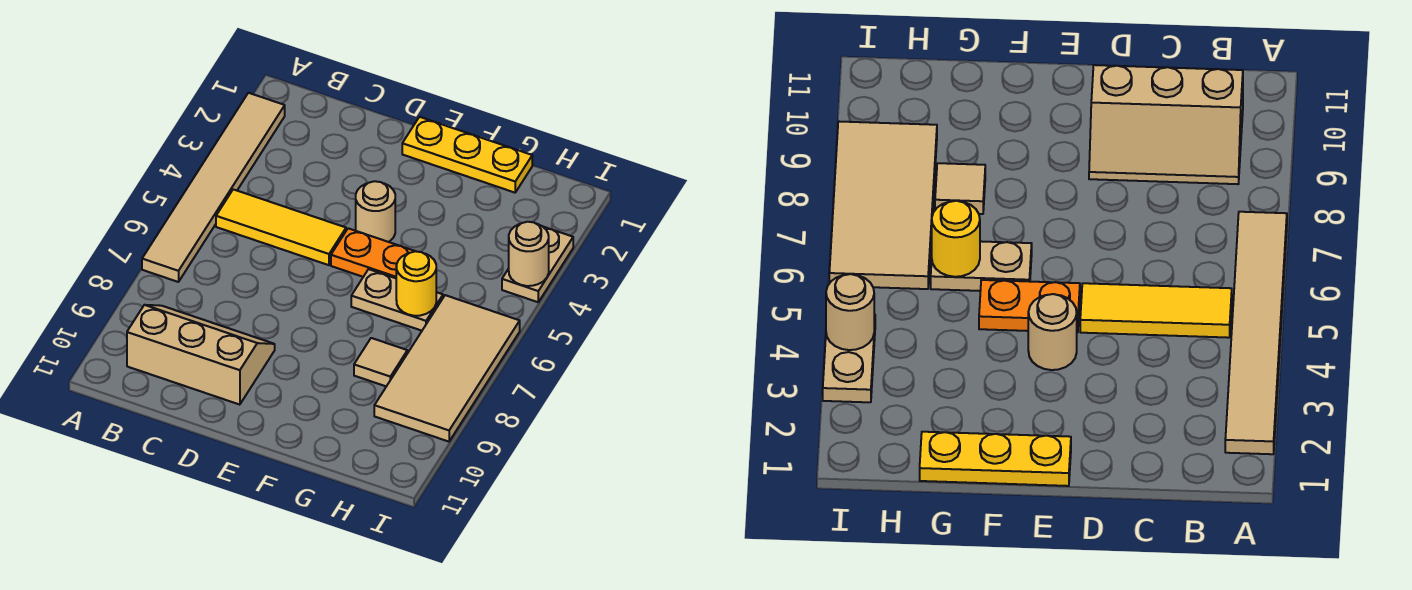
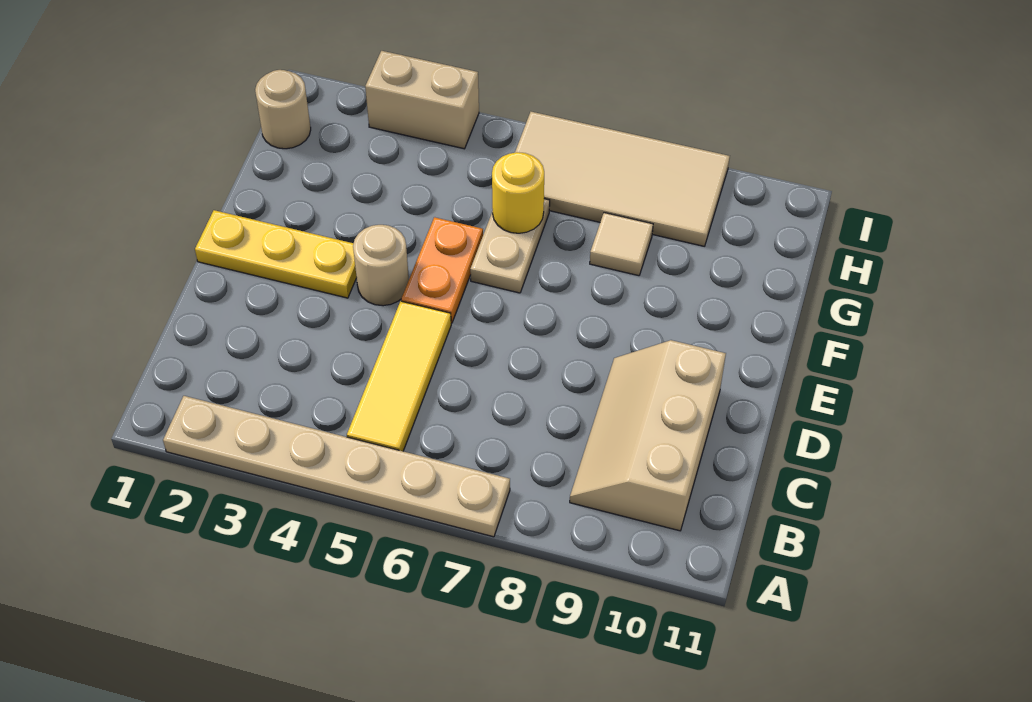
tan 1x6 tile [142,93,285,282] -> tan 1x6 plate [163,396,510,537]
yellow 1x3 plate [402,117,532,193] -> yellow 1x3 plate turned to [195,210,357,298]
tan 1x2 plate [502,227,573,302] -> tan 1x2 brick [365,51,479,149]
tan 1x1 round brick [509,222,549,286] -> tan 1x1 round brick moved to [255,70,311,149]

